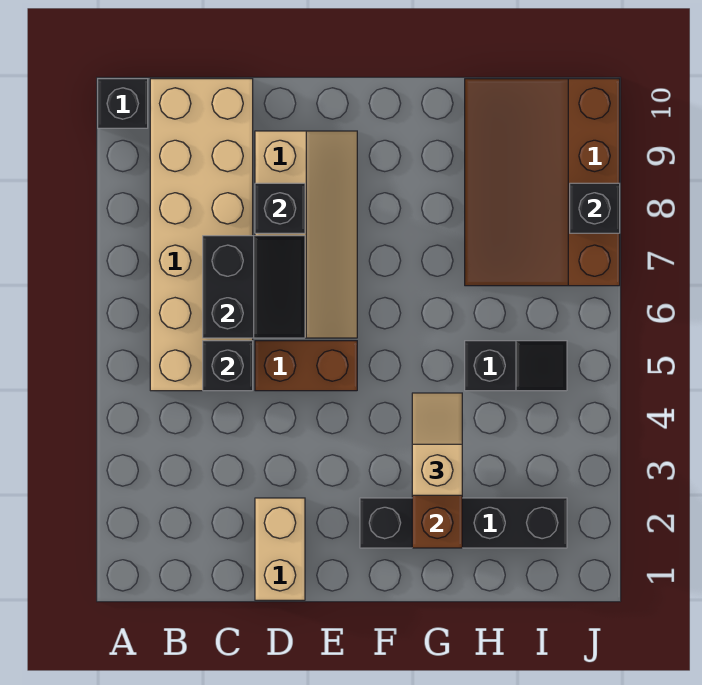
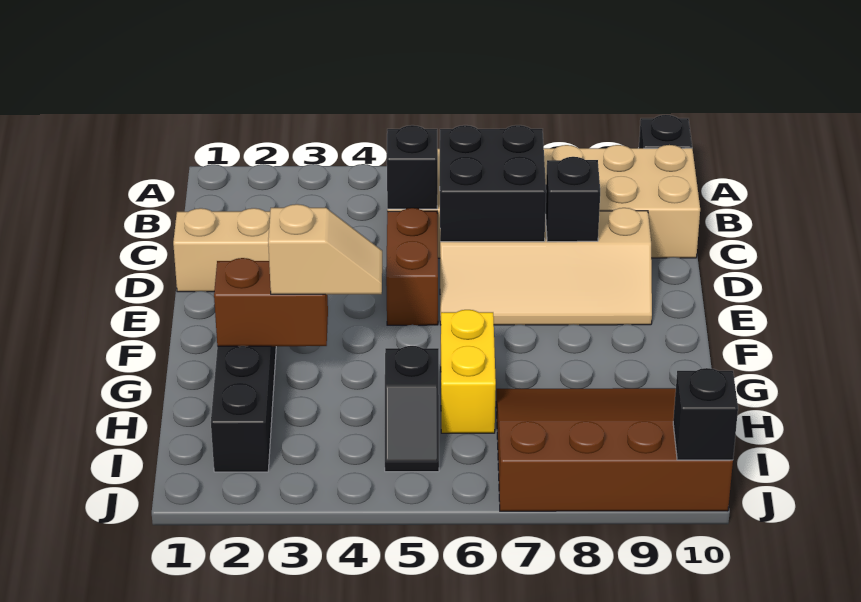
black 2x2 slope [203,236,305,338] -> black 2x2 brick [440,125,546,242]
none -> yellow 1x2 brick [441,310,496,433]
black 1x1 brick [570,183,620,233] -> black 1x1 brick moved to [673,368,738,460]

